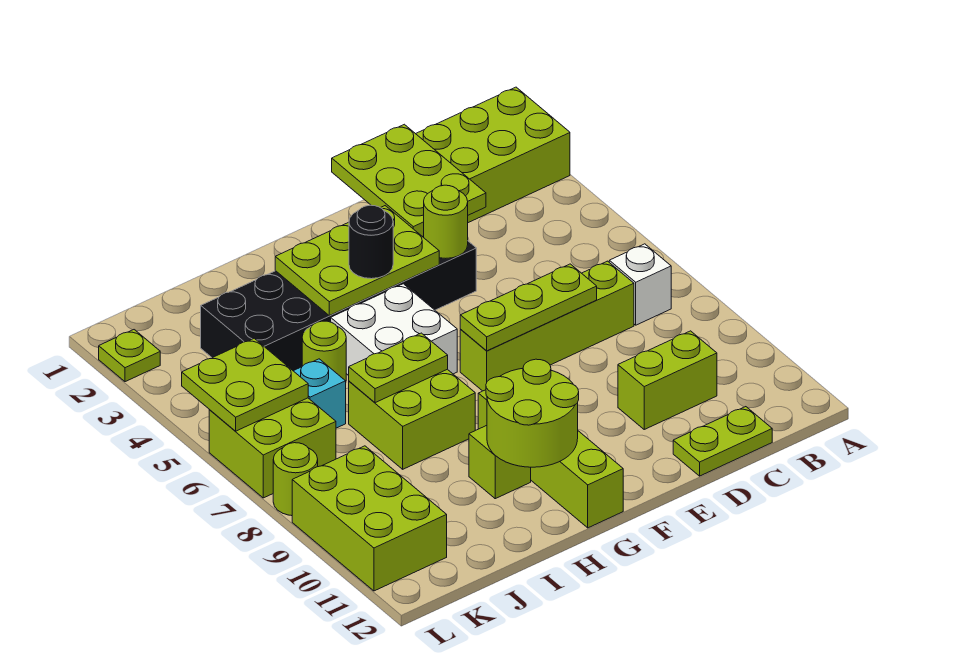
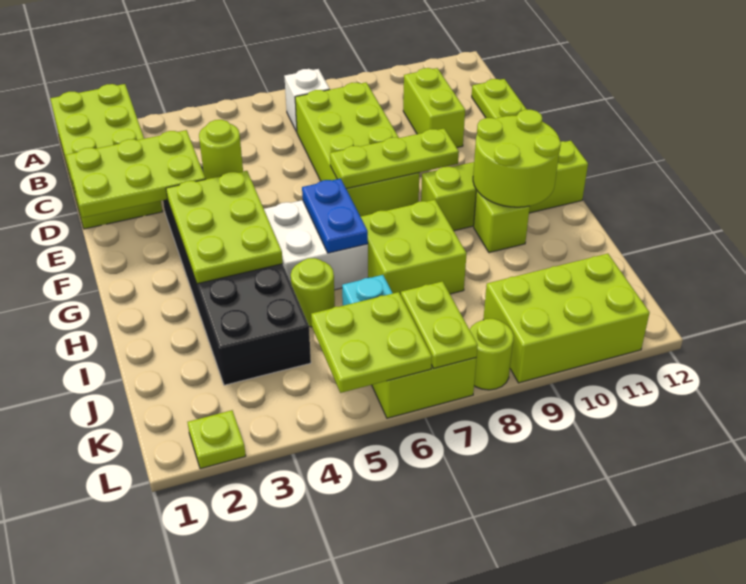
lime 1x4 brick [460,261,634,391] -> lime 2x4 brick [295,83,419,217]
lime 1x3 plate [460,264,597,351] -> lime 1x3 plate turned to [330,129,459,189]
black 1x1 round brick [349,205,393,279] -> none
none -> blue 1x2 plate [302,179,368,253]
lime 1x2 plate [349,333,448,403] -> lime 1x2 plate moved to [401,281,478,368]

